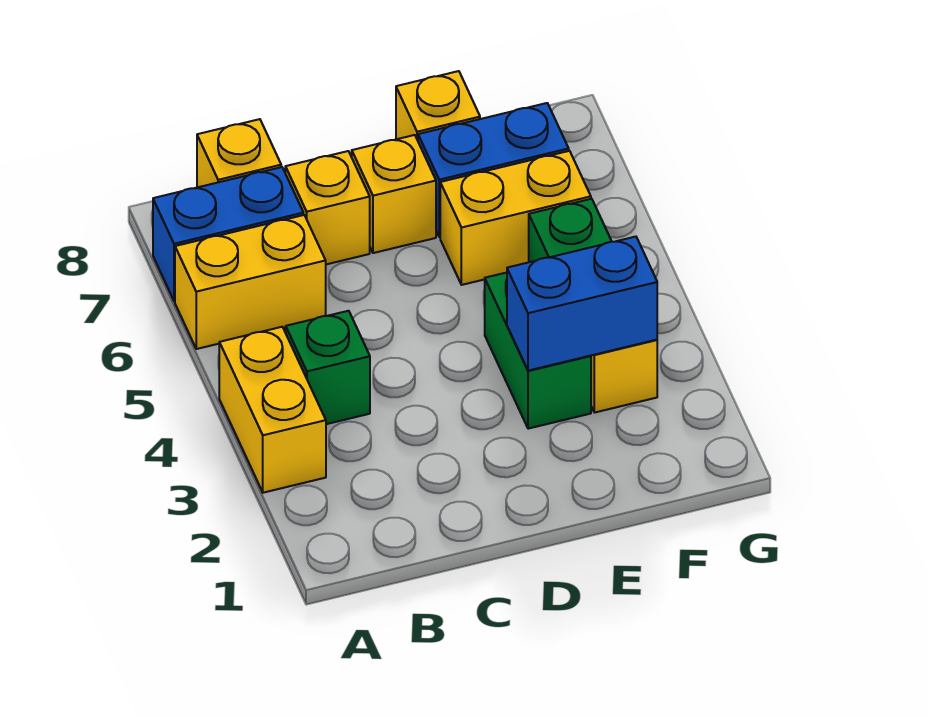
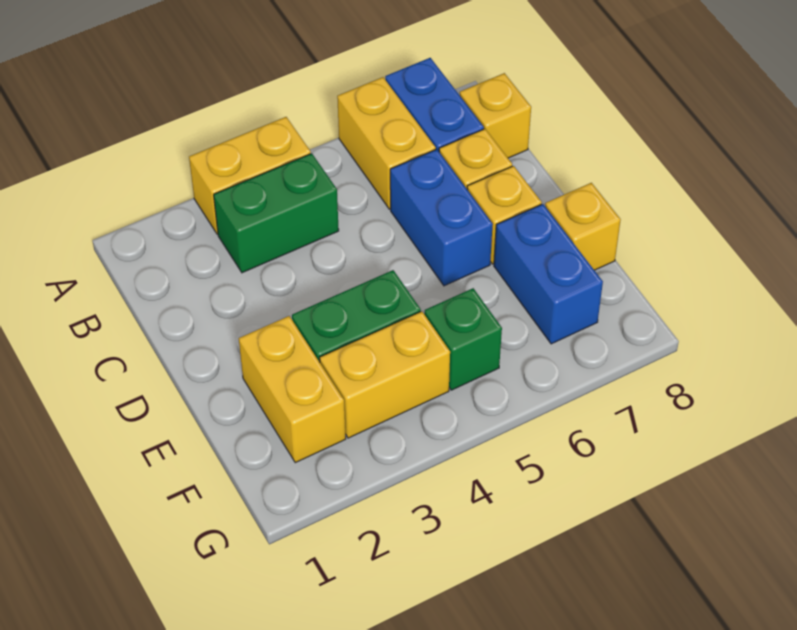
green 1x1 brick [286,311,370,424] -> green 1x2 brick [214,153,339,273]
blue 1x2 brick [507,237,657,371] -> blue 1x2 brick moved to [390,149,493,286]
yellow 1x2 brick [440,151,591,285] -> yellow 1x2 brick moved to [239,316,346,463]

